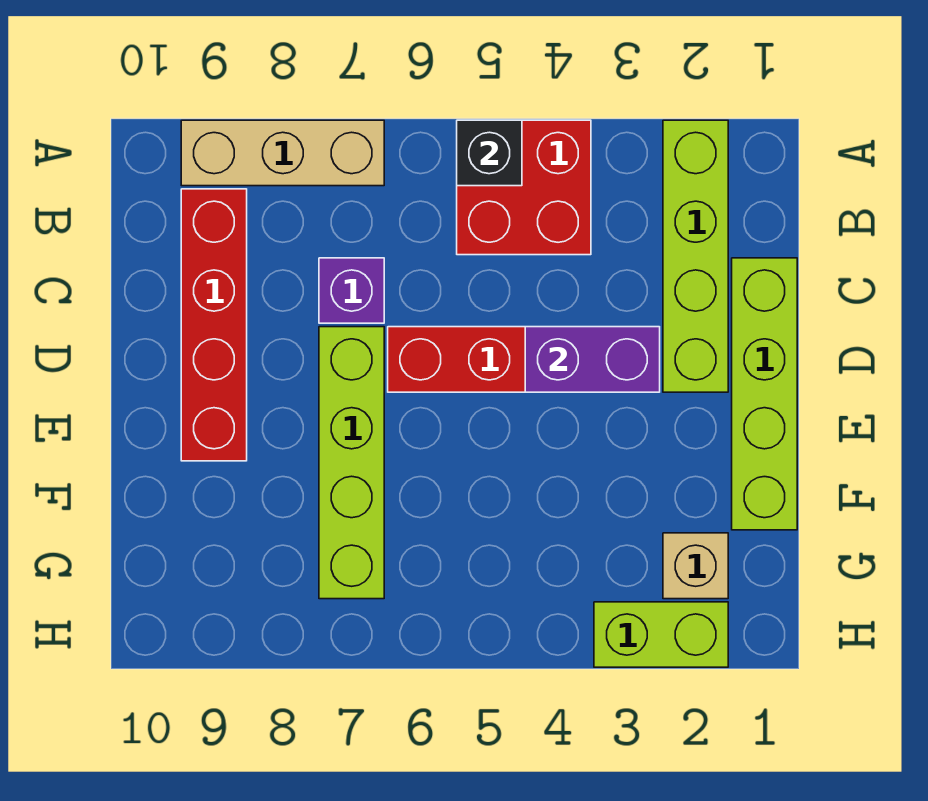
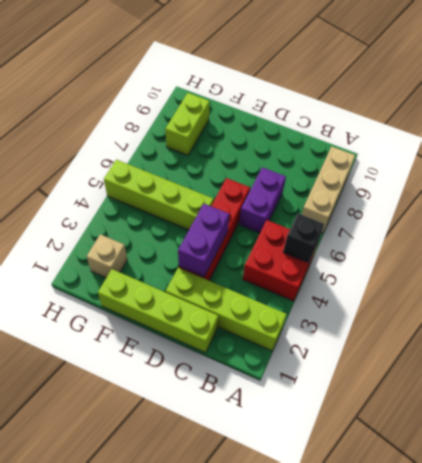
red 1x4 brick [181,189,247,461] -> none
purple 1x1 brick [319,258,384,323] -> purple 1x2 brick [239,167,286,233]
lime 1x4 brick [319,327,384,599] -> lime 1x4 brick moved to [104,160,214,230]
lime 1x2 brick [594,602,728,667] -> lime 1x2 brick moved to [165,93,210,155]

